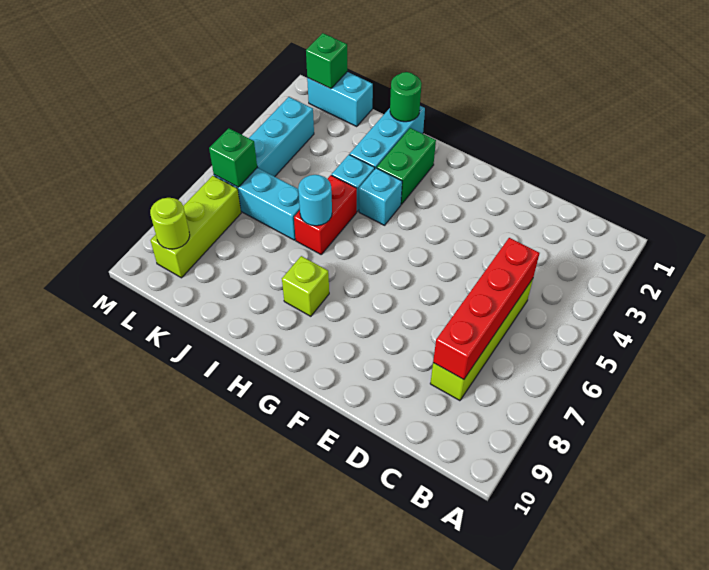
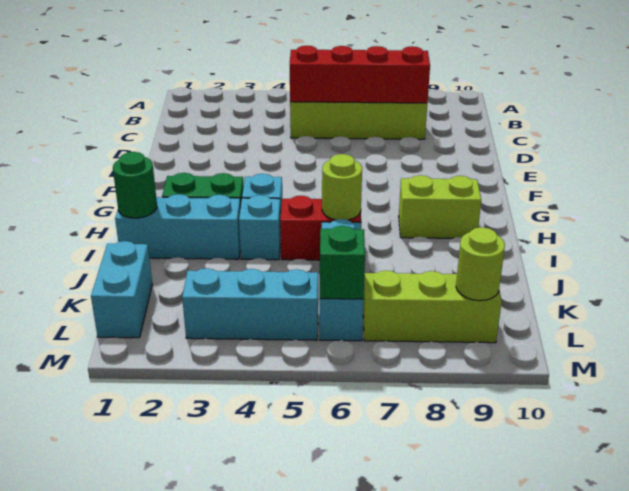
lime 1x1 brick [282,256,329,316] -> lime 1x2 brick [399,175,481,238]
cyan 1x1 round brick [298,175,332,226] -> lime 1x1 round brick [322,154,362,220]
green 1x1 brick [306,33,347,89] -> none

